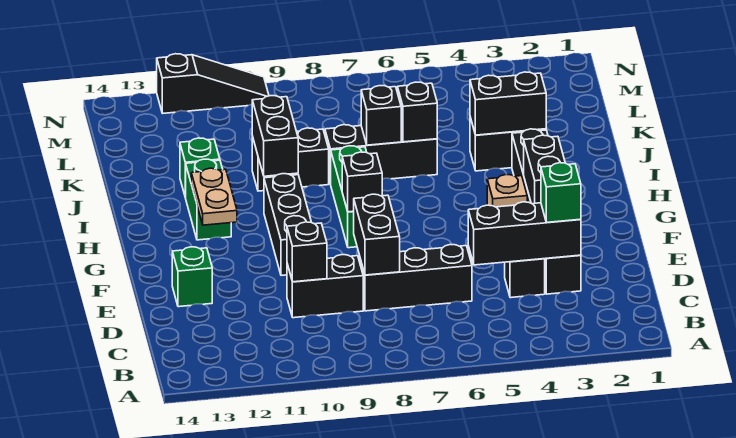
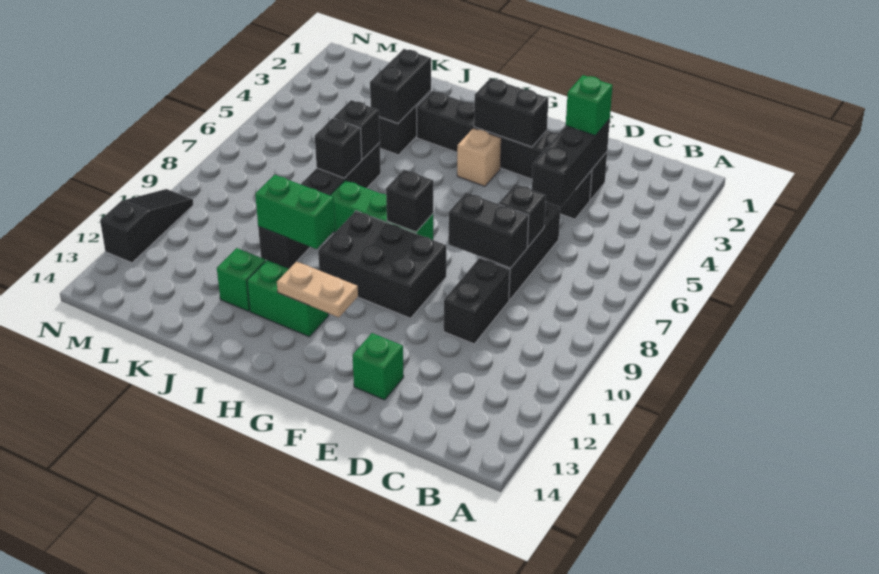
black 1x1 brick [287,222,327,282] -> black 1x1 brick moved to [499,184,546,247]
black 1x3 brick [264,174,312,275] -> black 2x3 brick [318,211,446,318]
black 1x2 brick [252,96,298,176] -> green 1x2 brick [255,175,335,249]

